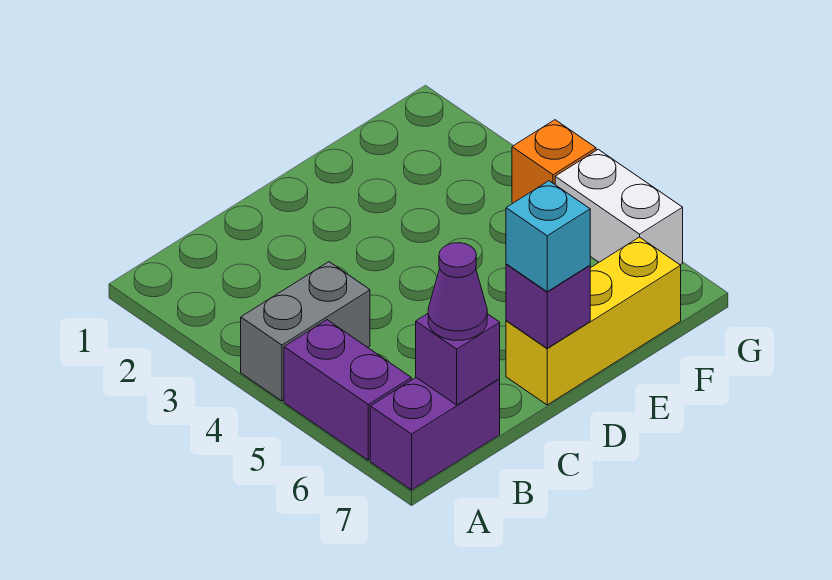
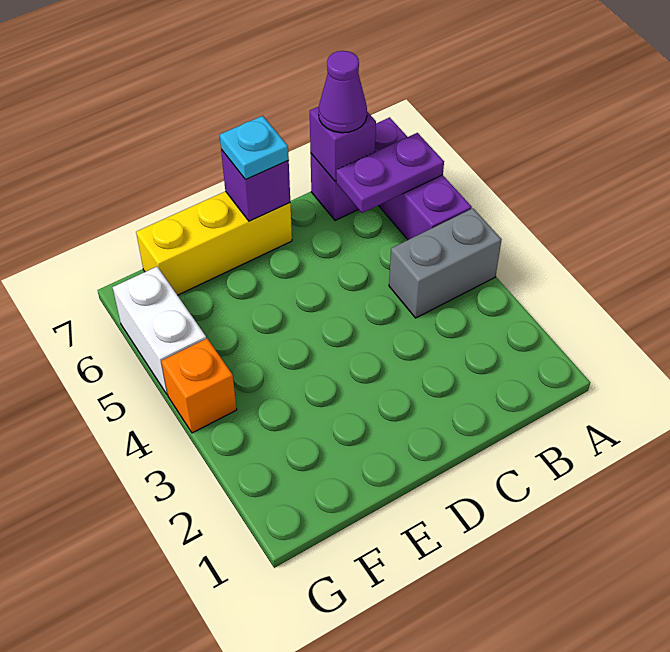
none -> purple 1x2 plate [336,133,444,213]
cyan 1x1 brick [506,181,590,292] -> cyan 1x1 plate [220,116,289,179]

